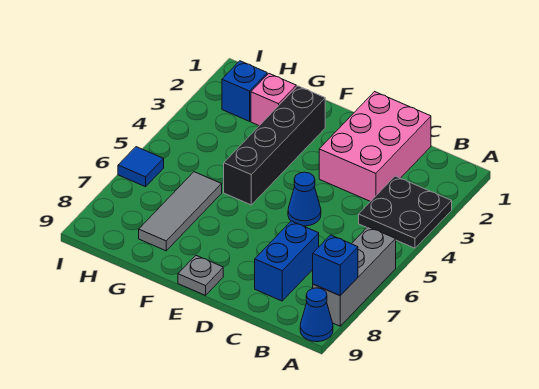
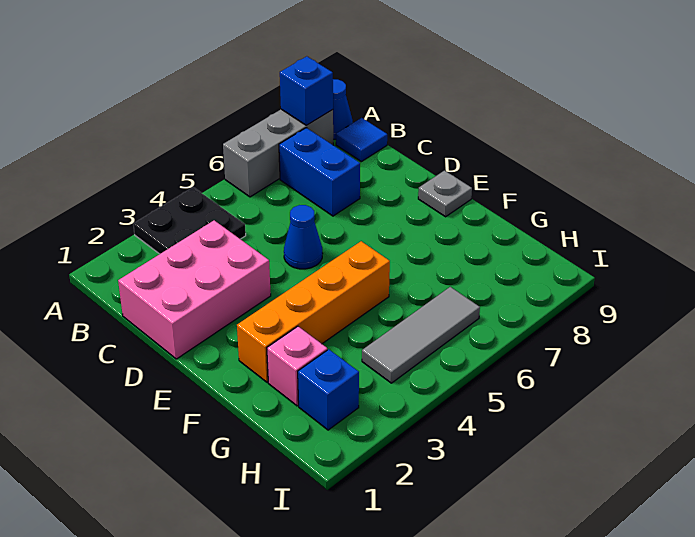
blue 1x2 brick [255,221,319,301] -> blue 1x2 brick turned to [279,128,360,216]
black 1x4 brick [224,86,325,205] -> orange 1x4 brick [237,241,390,382]
grey 1x3 tile [139,172,222,251] -> grey 1x3 tile moved to [362,287,480,383]
blue 1x1 tile [118,147,164,187] -> blue 1x1 tile moved to [336,118,387,162]

